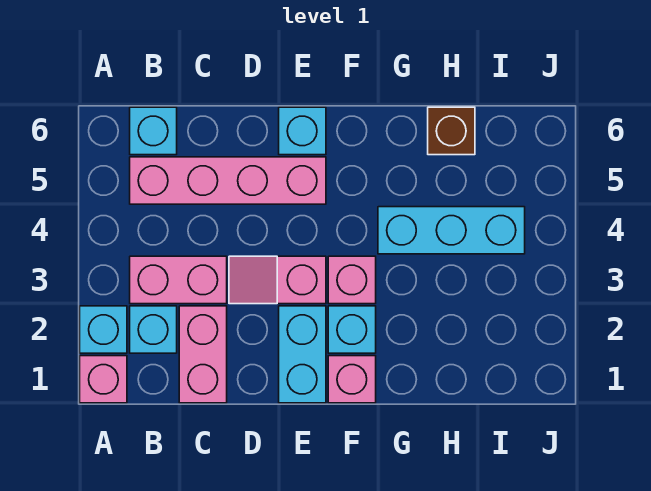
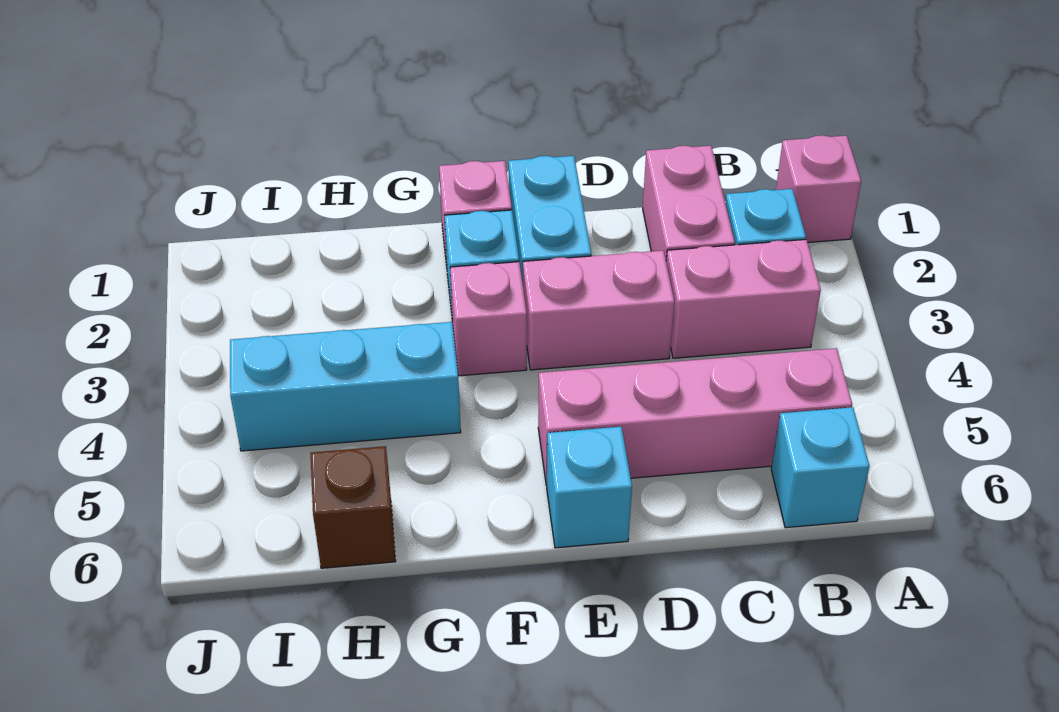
cyan 1x1 brick [80,306,127,353] -> none
pink 1x2 slope [229,256,326,304] -> pink 1x2 brick [523,251,674,370]

